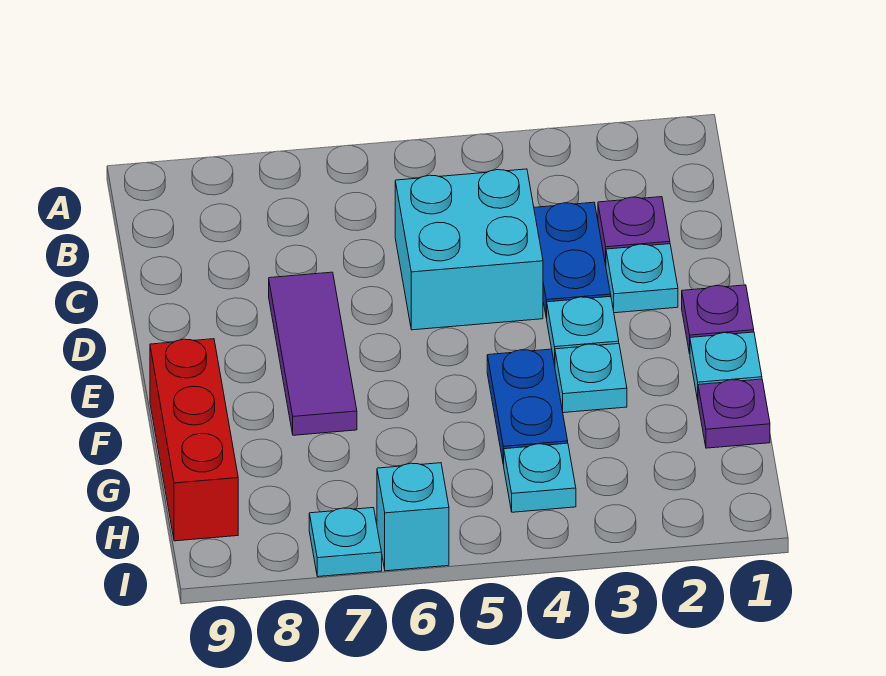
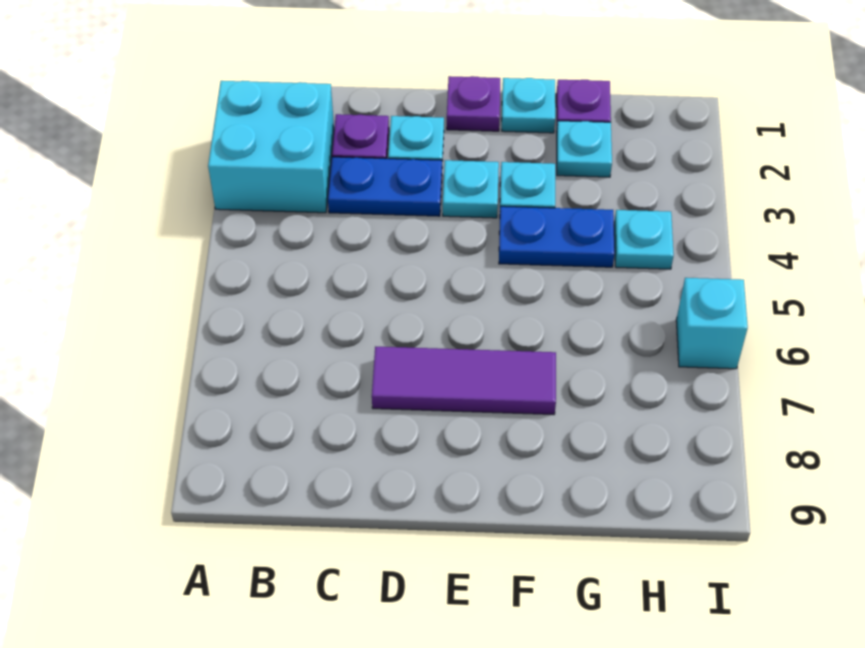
cyan 2x2 brick [395,169,543,330] -> cyan 2x2 brick moved to [208,81,334,213]
red 1x3 brick [150,339,238,541] -> none
cyan 1x1 plate [309,508,382,577] -> cyan 1x1 plate moved to [557,121,612,177]

